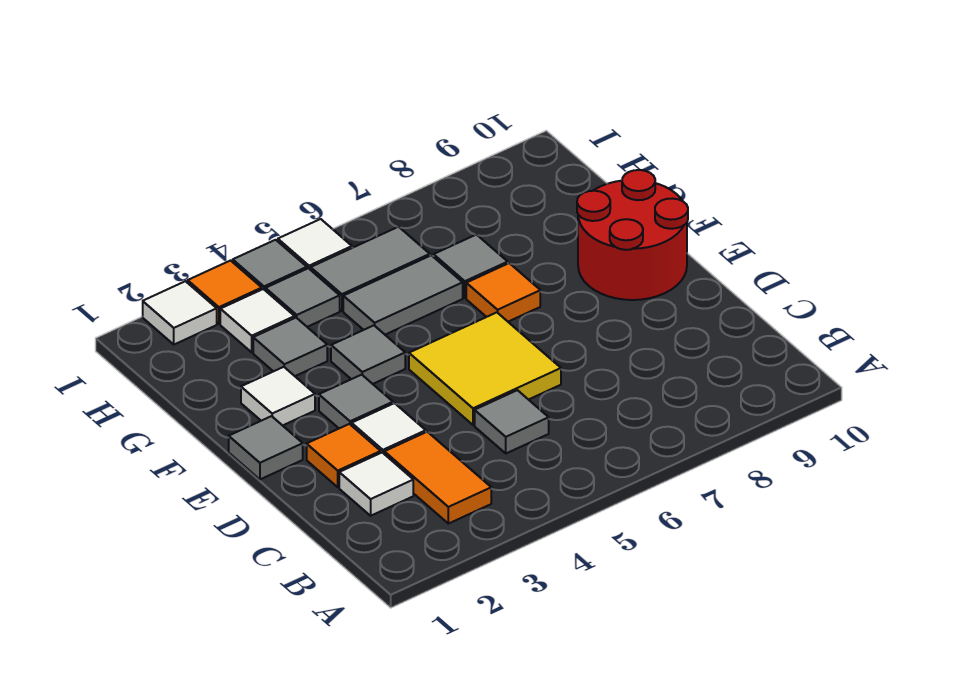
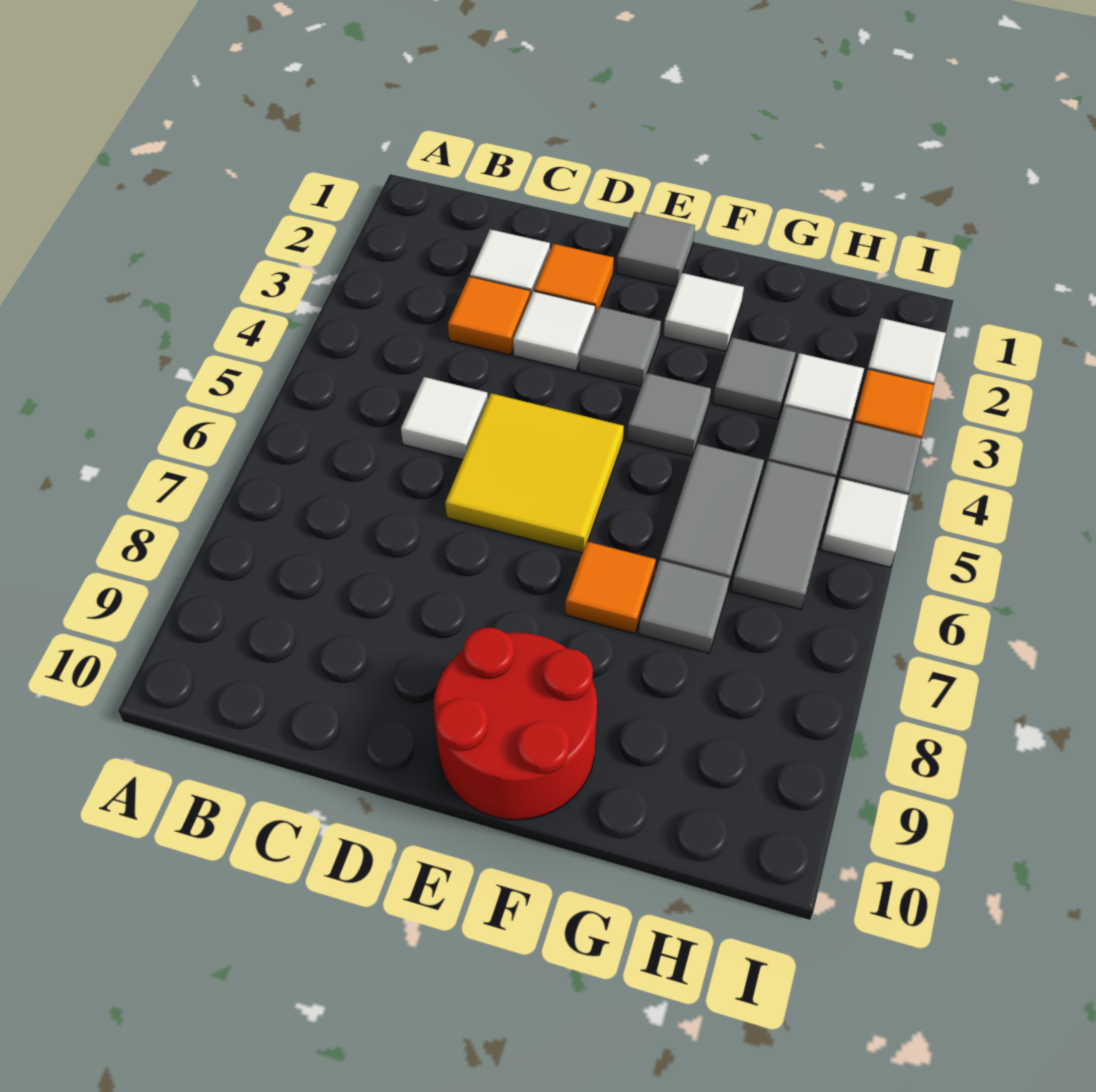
orange 1x2 tile [384,432,491,524] -> orange 1x1 tile [448,276,530,355]
grey 1x1 tile [475,390,549,453] -> white 1x1 tile [401,377,488,460]

